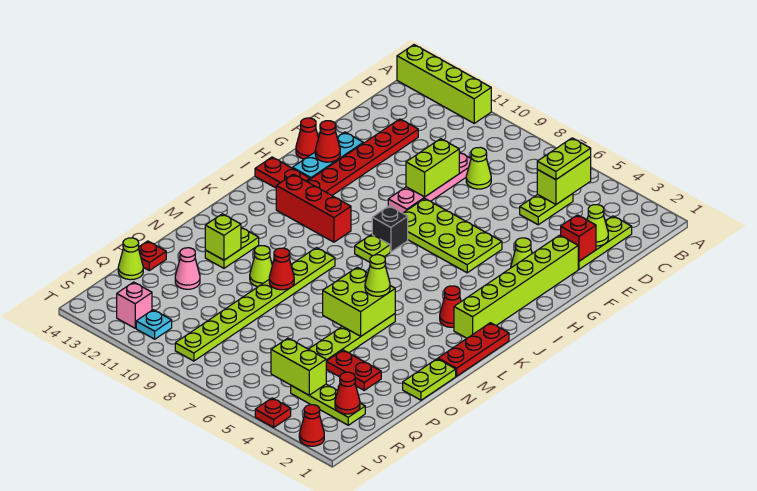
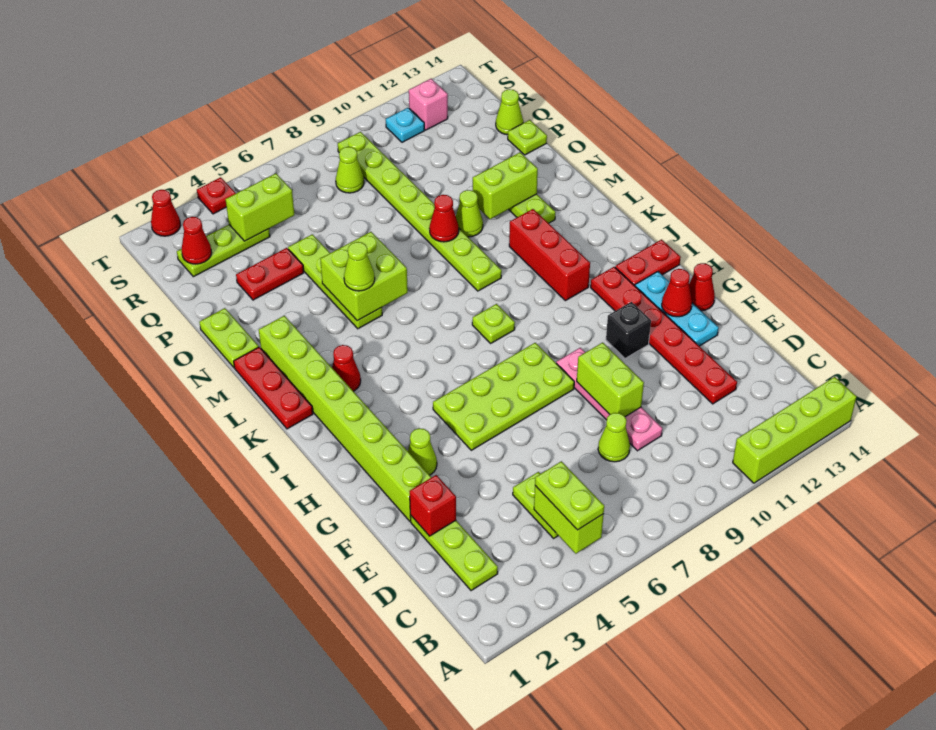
lime 1x1 cone [587,205,608,246] -> lime 1x1 cone moved to [336,147,364,193]
lime 1x6 brick [454,235,578,338] -> lime 1x8 brick [259,316,431,521]
black 1x1 brick [372,206,408,252] -> black 1x1 brick moved to [606,302,651,359]
red 1x3 brick [276,174,351,242] -> red 1x3 brick turned to [509,209,590,301]
lime 1x1 brick [205,214,241,260] -> lime 1x2 brick [473,152,538,219]
pink 1x1 cone [175,248,200,289] -> none
red 1x1 plate [138,241,166,271] -> lime 1x1 plate [508,120,547,155]

